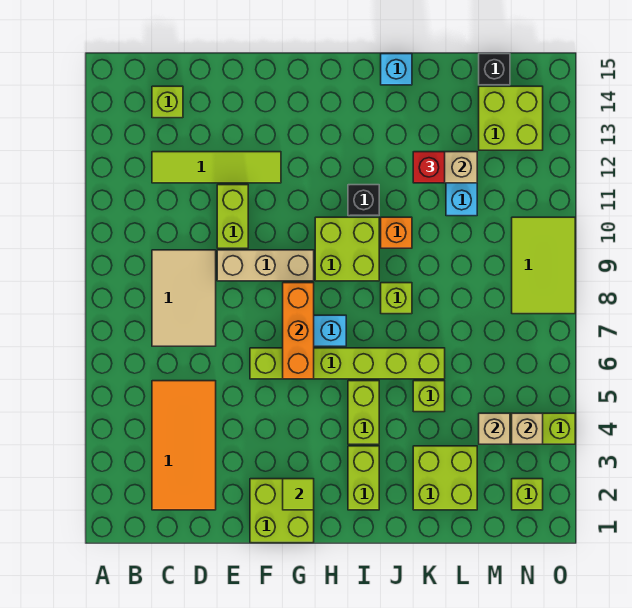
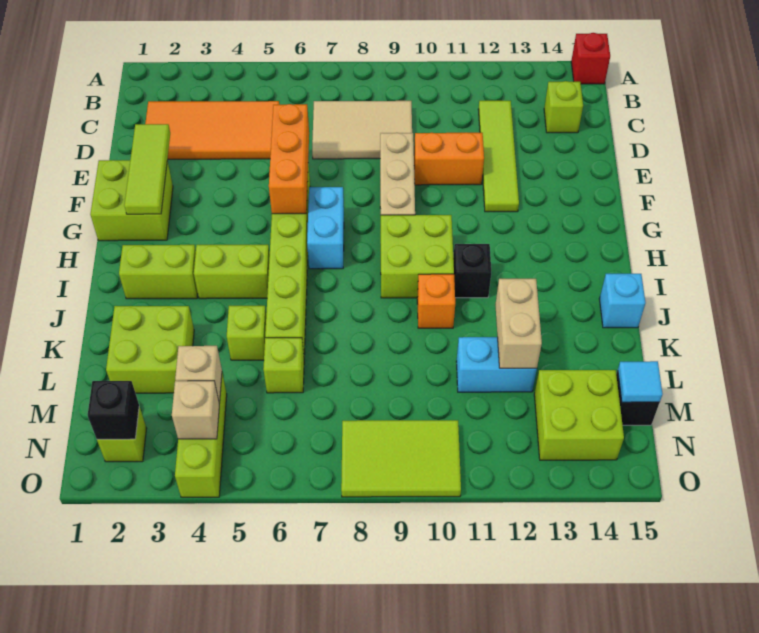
lime 1x2 brick [217,185,248,248] -> orange 1x2 brick [414,133,484,185]
lime 1x1 tile [283,479,314,510] -> lime 1x3 tile [124,124,170,214]
orange 1x3 brick [283,283,314,379] -> orange 1x3 brick turned to [269,104,309,214]
lime 1x1 brick [381,283,412,314] -> lime 1x1 brick moved to [263,338,304,393]
red 1x1 brick [413,152,445,183] -> red 1x1 brick moved to [571,33,610,84]
none -> cyan 1x1 tile [618,361,663,402]
none -> black 1x1 brick [88,381,139,439]

